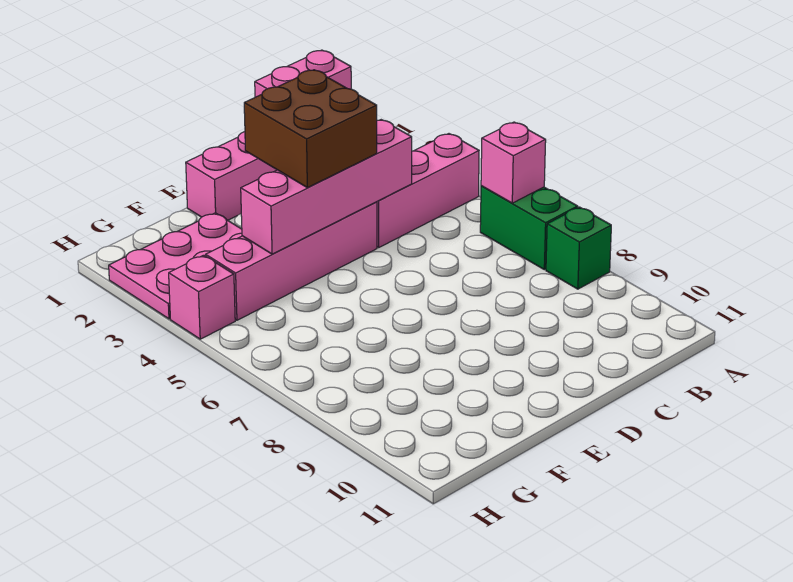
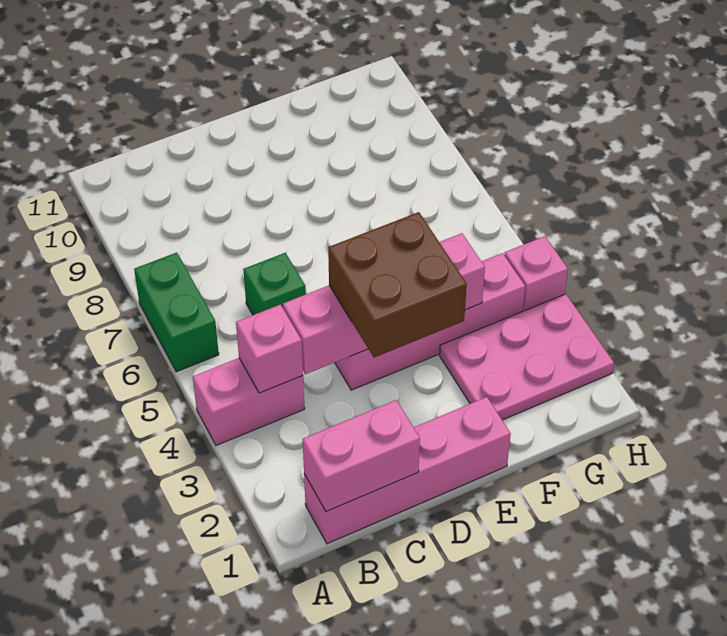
pink 1x3 brick [377,134,479,247] -> pink 1x2 brick [193,358,305,445]
pink 1x1 brick [481,122,546,203] -> pink 1x1 brick moved to [236,305,303,393]
green 1x1 brick [546,207,611,289] -> green 1x1 brick moved to [243,253,306,315]

